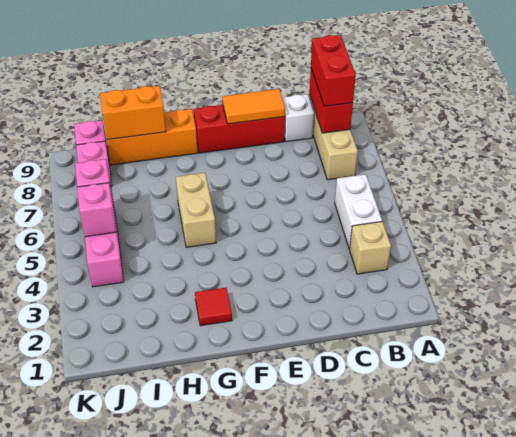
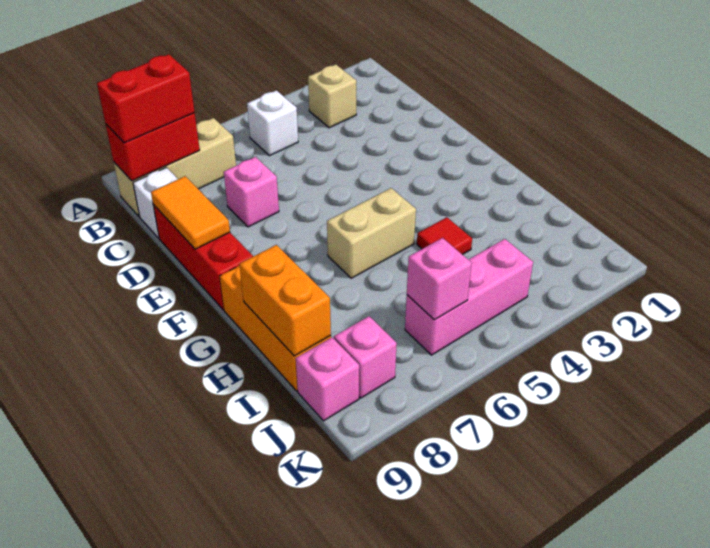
white 1x2 brick [335,174,382,249] -> white 1x1 brick [247,90,298,156]
red 1x1 tile [195,288,232,326] -> red 1x1 tile moved to [417,217,472,255]
pink 1x1 brick [77,183,116,237] -> pink 1x1 brick moved to [224,157,279,227]

